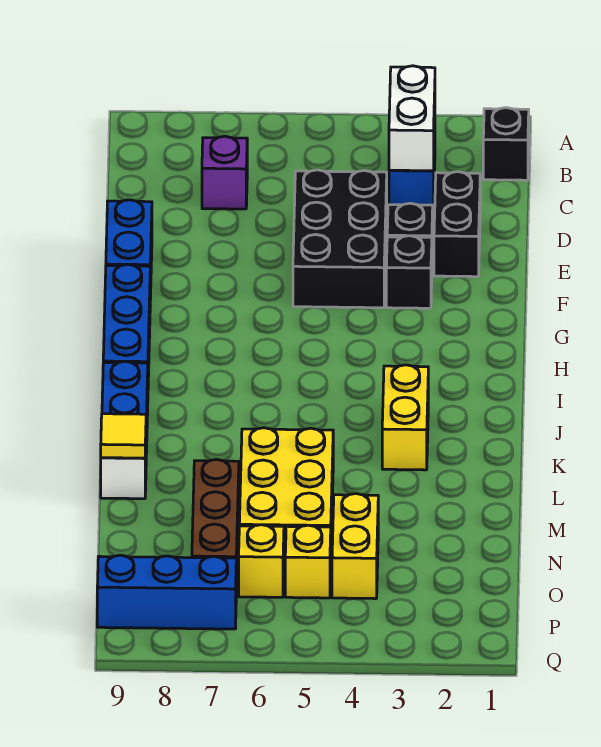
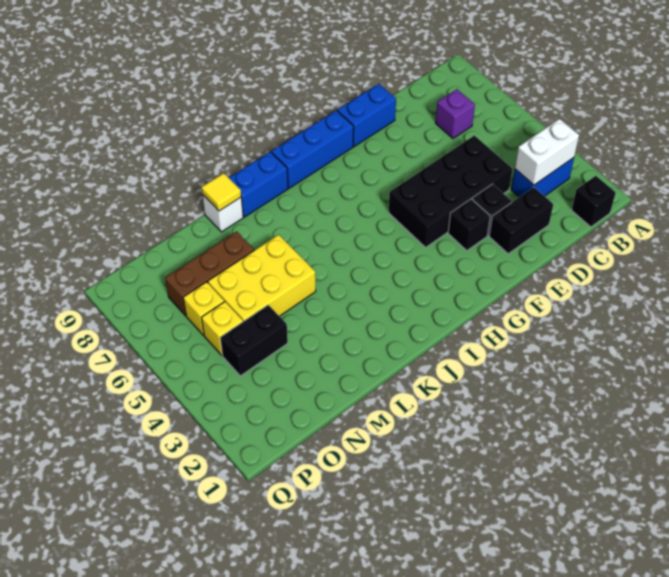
black 2x3 brick [293,170,387,308] -> black 2x4 brick [388,135,513,247]
yellow 1x2 brick [382,365,428,470] -> none
yellow 1x2 brick [332,494,378,599] -> black 1x2 brick [220,305,288,376]
blue 1x3 brick [97,555,236,629] -> none

